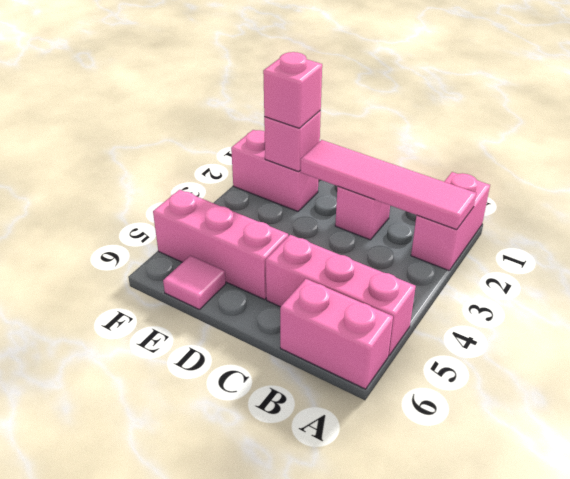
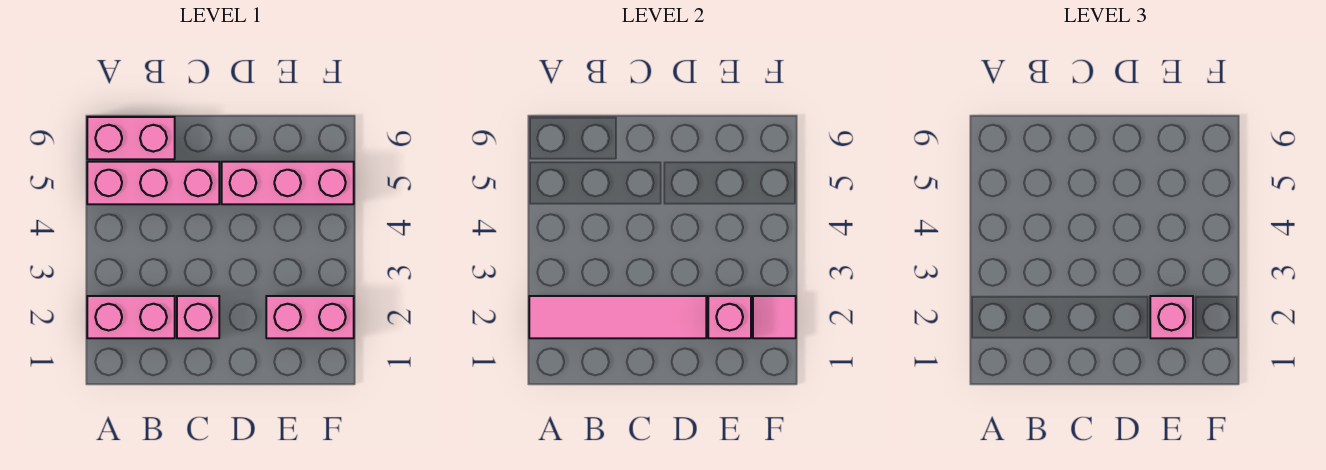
pink 1x2 brick [411,172,490,271] -> pink 1x2 brick turned to [87,296,175,338]
pink 1x1 tile [163,256,226,310] -> pink 1x1 tile moved to [753,296,796,338]

